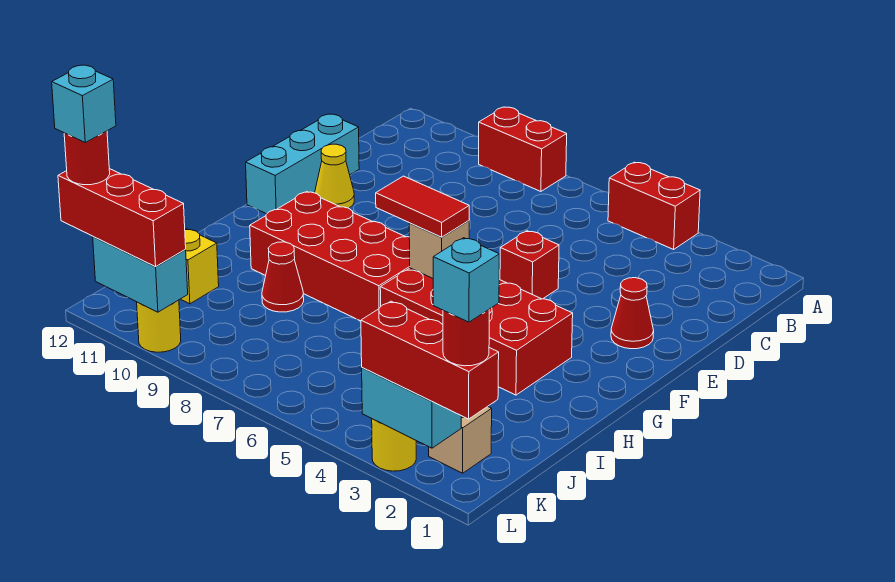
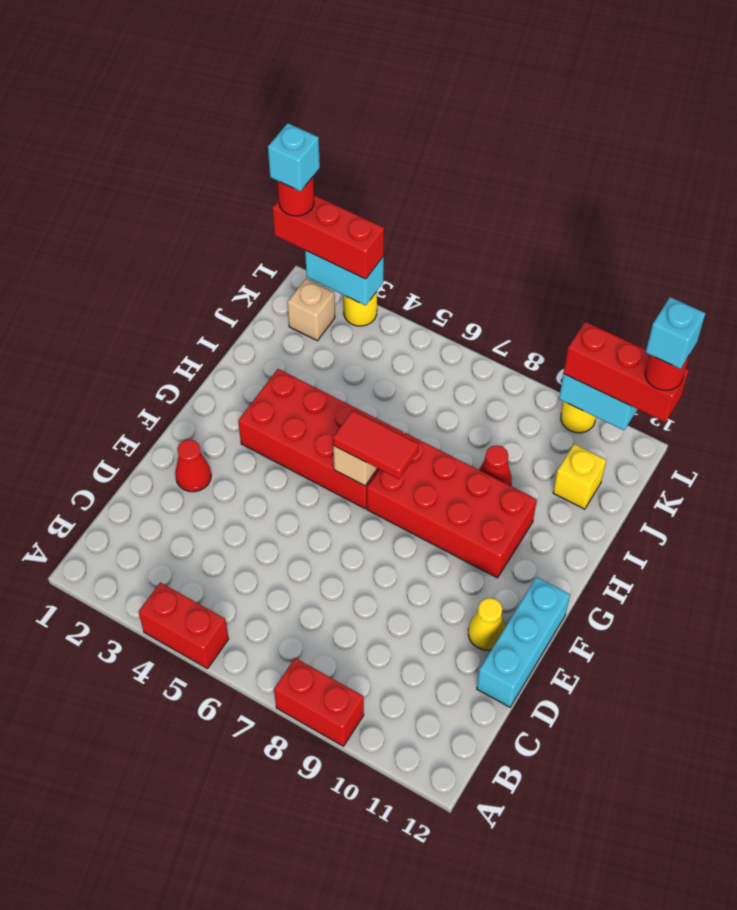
red 1x1 brick [500,231,559,299] -> none

